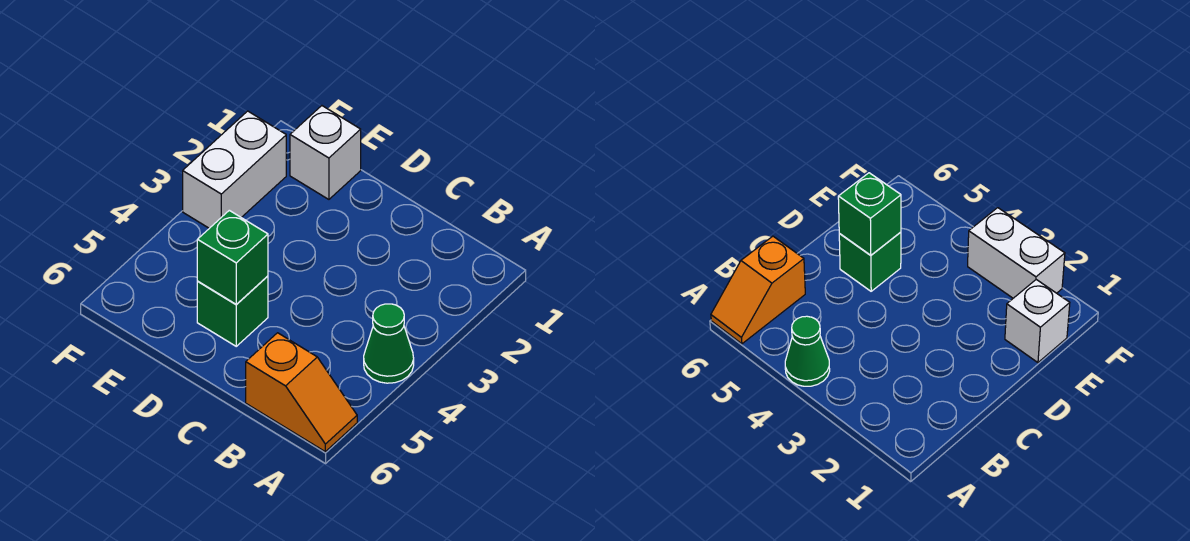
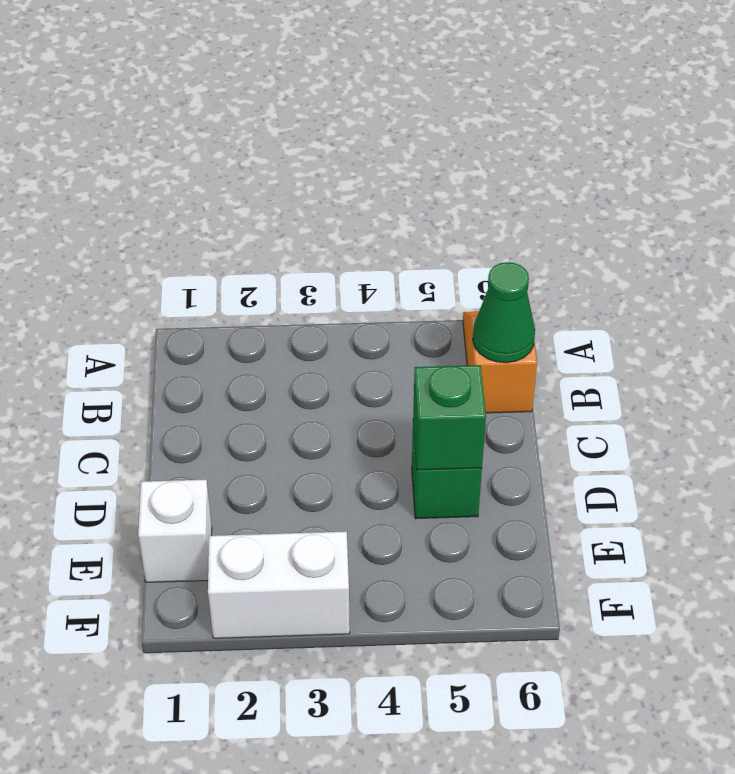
green 1x1 cone [364,304,414,383] -> green 1x1 cone moved to [473,262,535,363]

